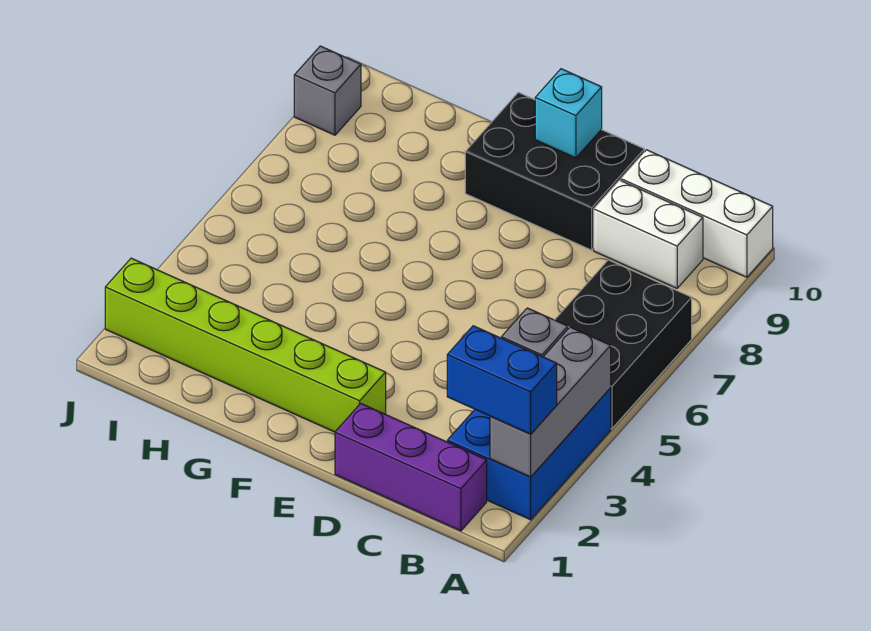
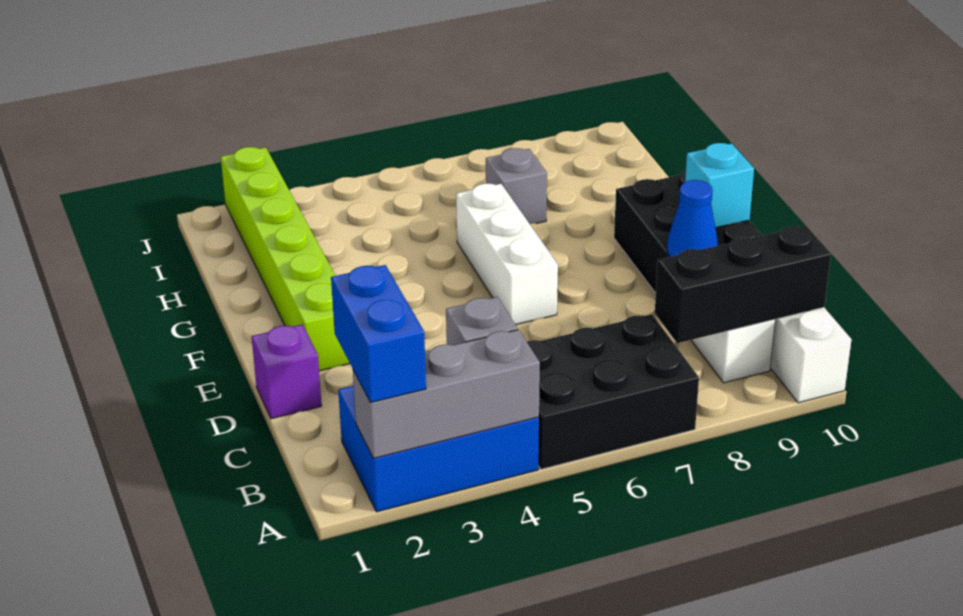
purple 1x3 brick [335,403,487,531] -> purple 1x1 brick [252,325,322,419]
none -> black 1x3 brick [655,226,831,343]
none -> blue 1x1 cone [667,180,718,257]
none -> white 1x3 brick [456,183,558,325]
grey 1x1 brick [294,46,361,135] -> grey 1x1 brick moved to [486,148,547,224]

